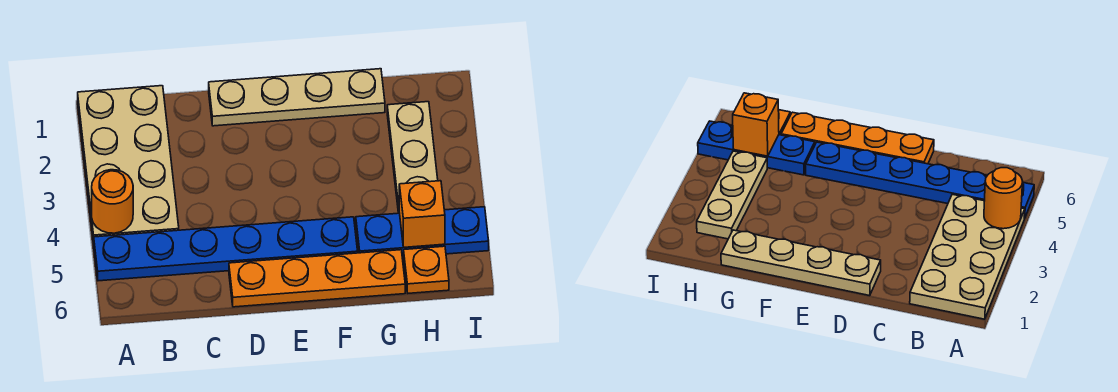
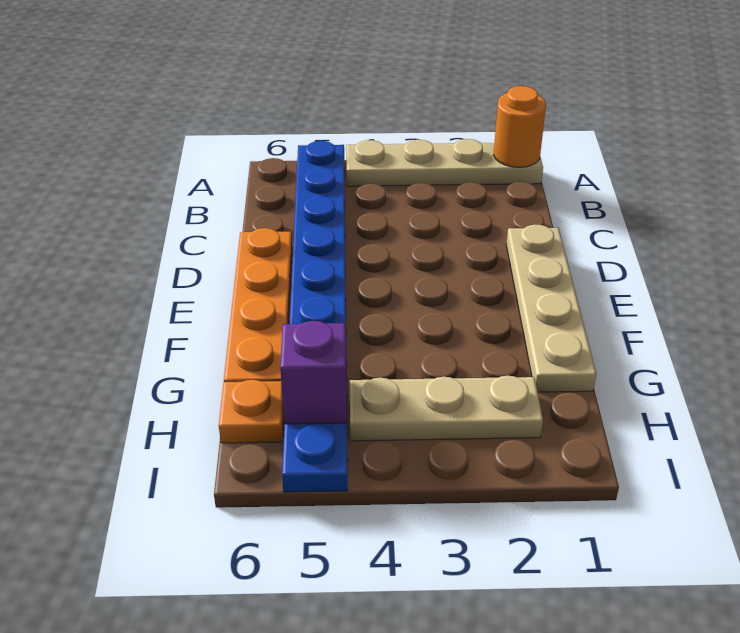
tan 2x4 plate [78,86,179,244] -> tan 1x4 plate [346,139,543,186]
orange 1x1 round brick [92,170,133,233] -> orange 1x1 round brick moved to [494,86,546,167]
orange 1x1 brick [399,181,445,248] -> purple 1x1 brick [280,321,347,424]

